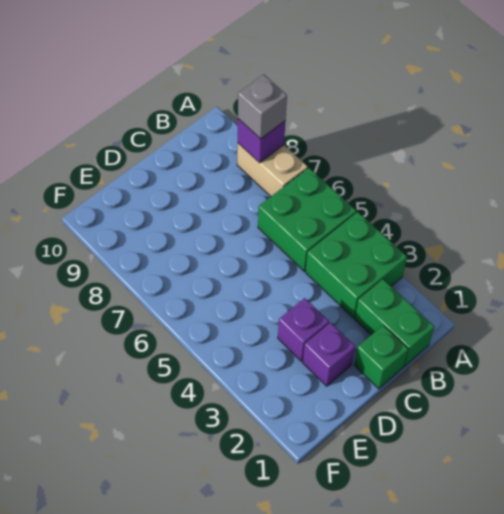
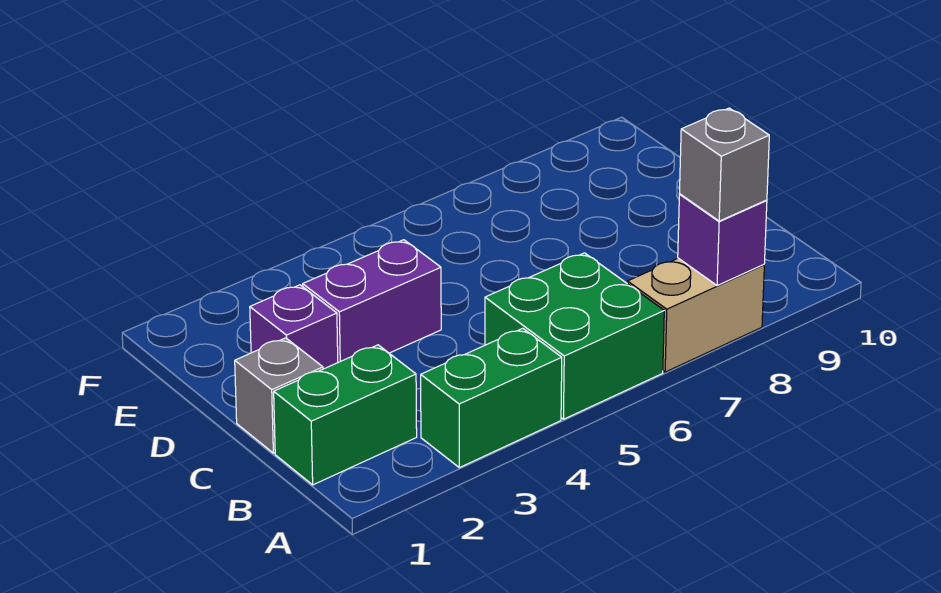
green 2x2 brick [305,212,407,318] -> green 1x2 brick [421,328,562,468]
green 1x1 brick [354,325,408,389] -> grey 1x1 brick [235,338,323,453]
purple 1x1 brick [278,298,329,361] -> purple 1x2 brick [303,240,441,362]

